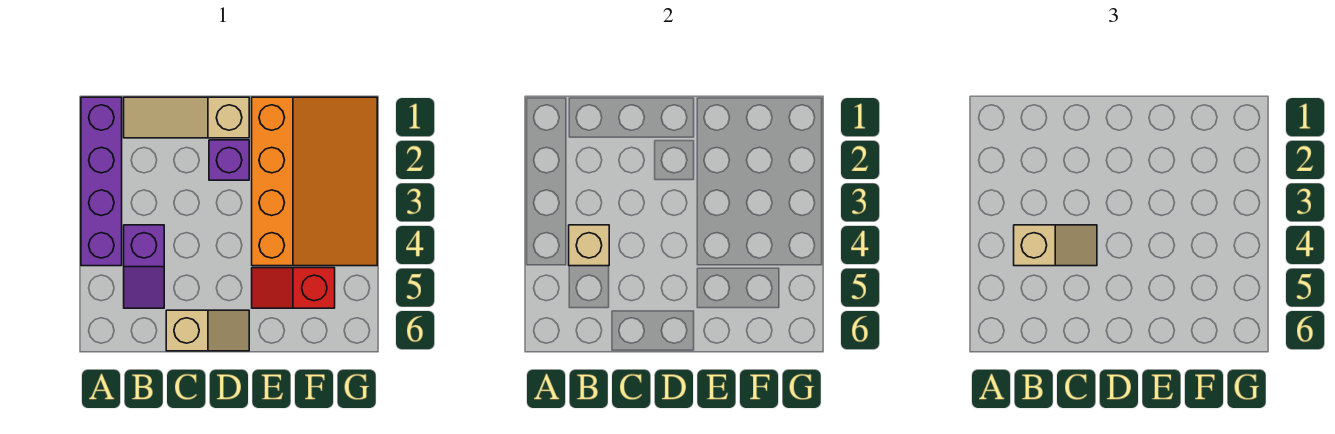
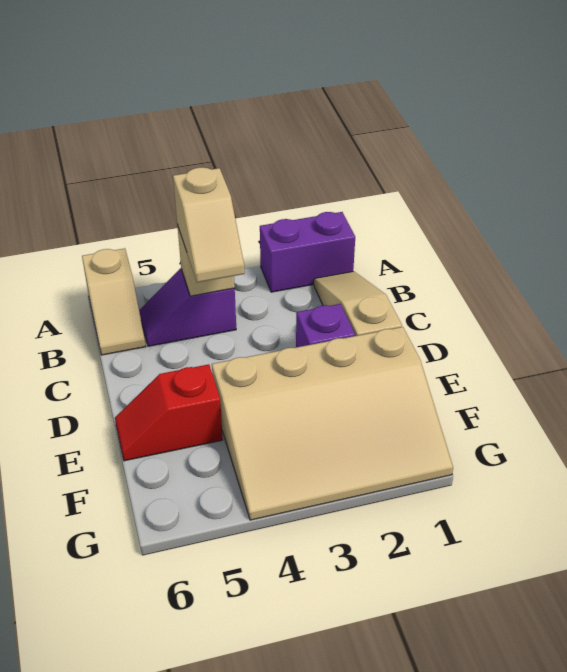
purple 1x4 brick [81,97,122,266] -> purple 1x2 brick [260,212,355,292]
tan 1x2 slope [166,310,249,351] -> tan 1x2 slope moved to [82,248,146,355]
orange 3x4 slope [252,97,377,266] -> tan 3x4 slope [212,327,453,520]
red 1x2 slope [252,268,335,308] -> red 1x2 slope turned to [115,364,223,461]

